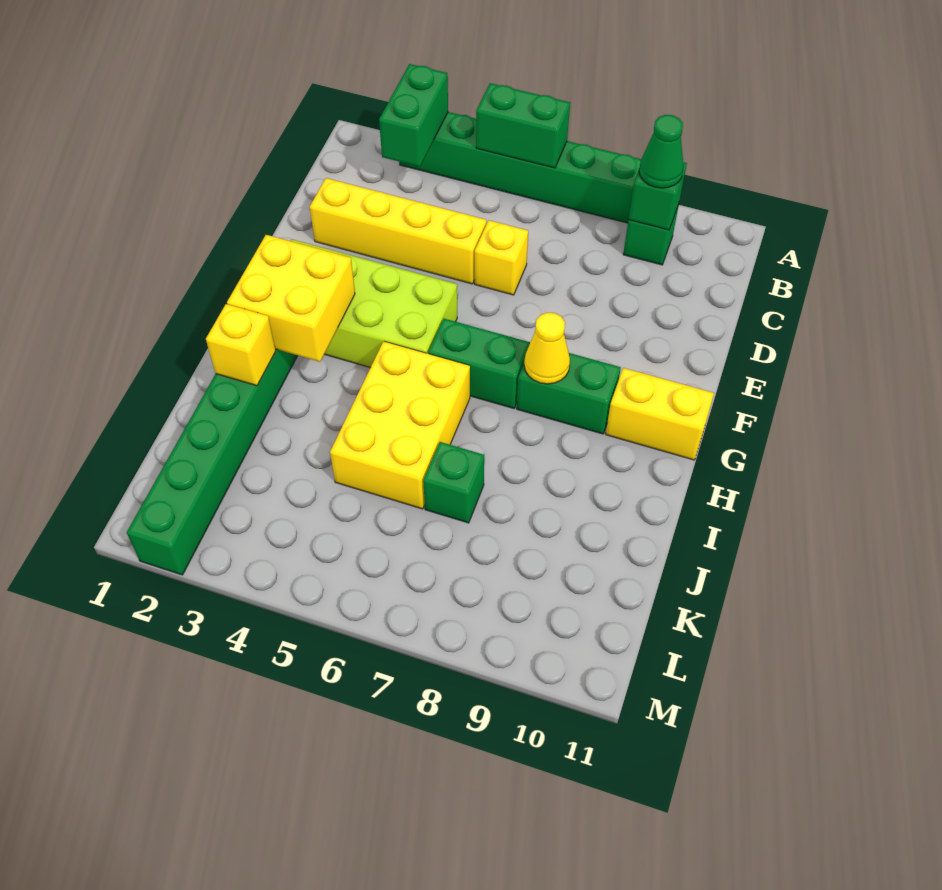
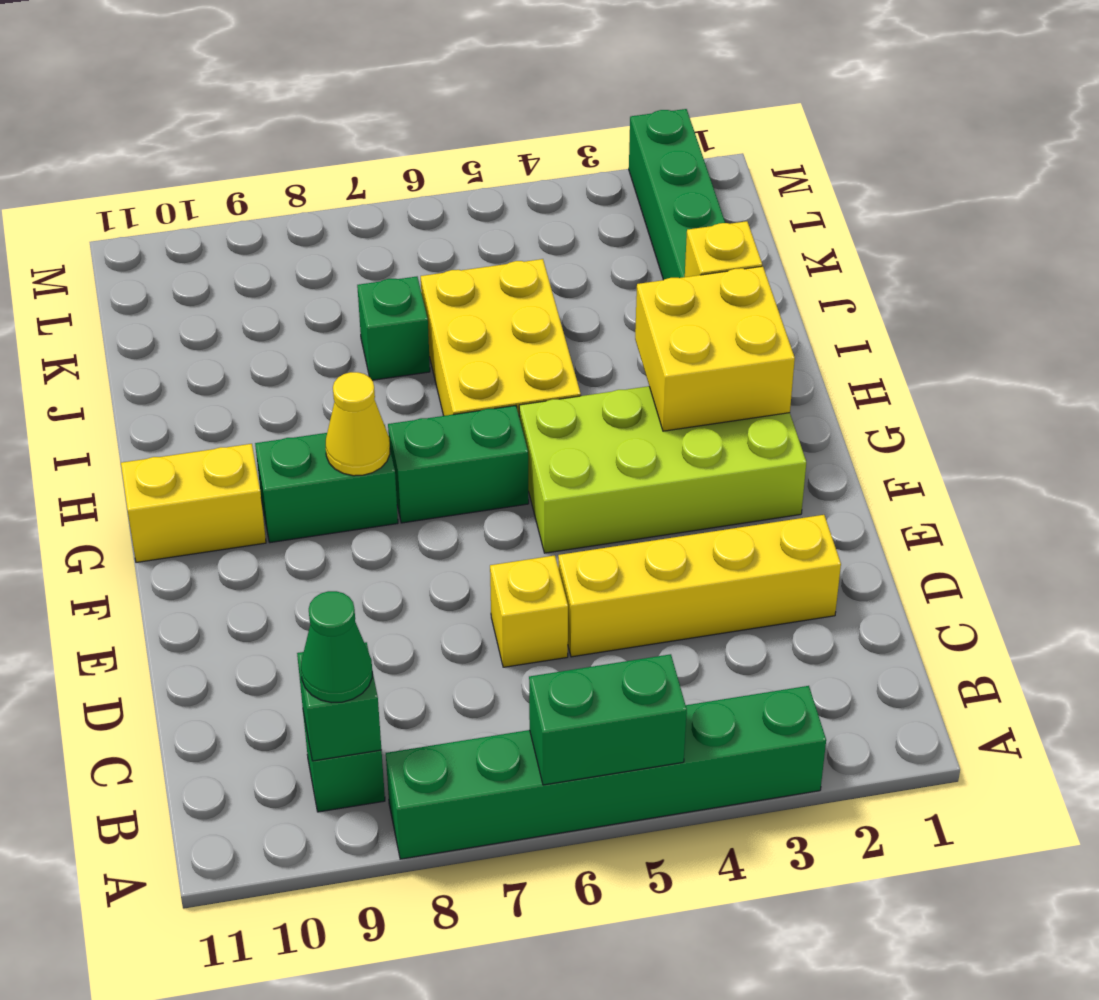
green 1x2 brick [379,64,448,167] -> none

